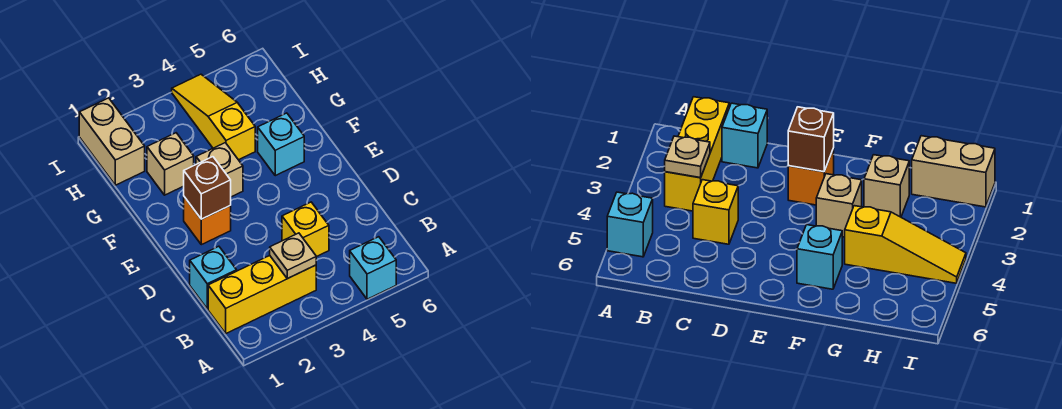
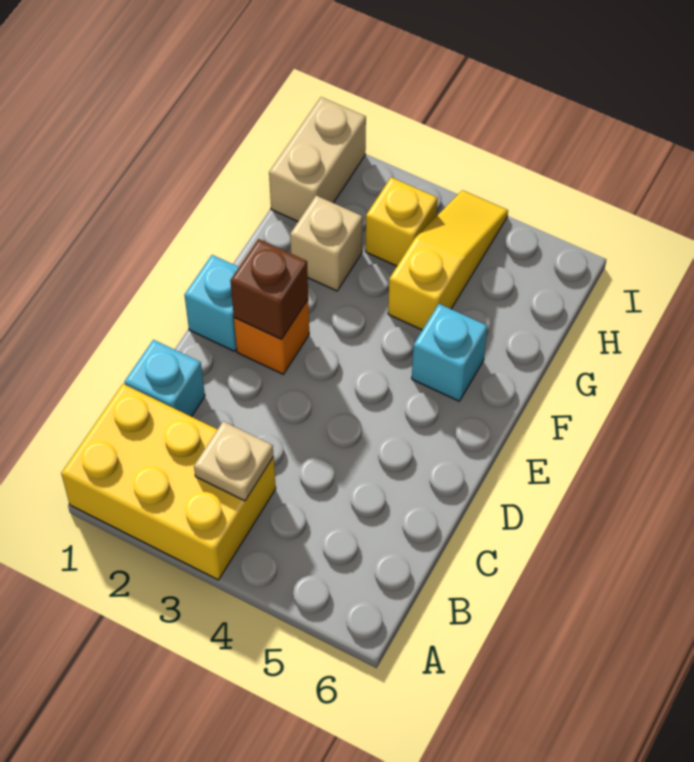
cyan 1x1 brick [350,237,396,299] -> cyan 1x1 brick moved to [184,255,239,351]
yellow 1x3 brick [208,256,316,333] -> yellow 2x3 brick [61,384,276,580]
yellow 1x1 brick [282,202,329,257] -> yellow 1x1 brick moved to [366,177,438,266]
tan 1x1 brick [196,143,243,197] -> none

